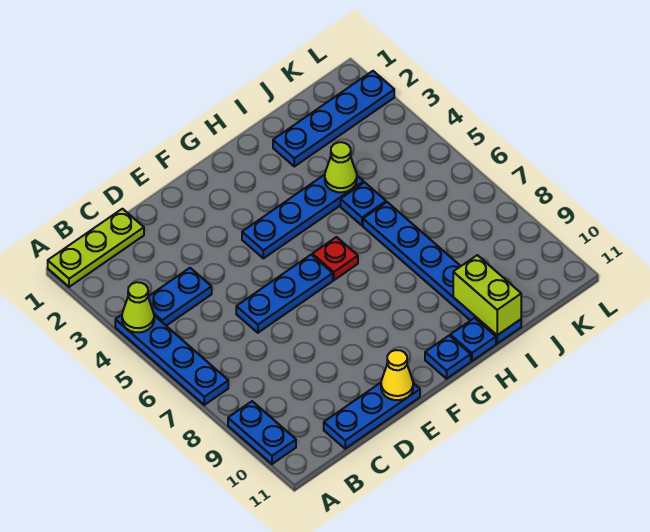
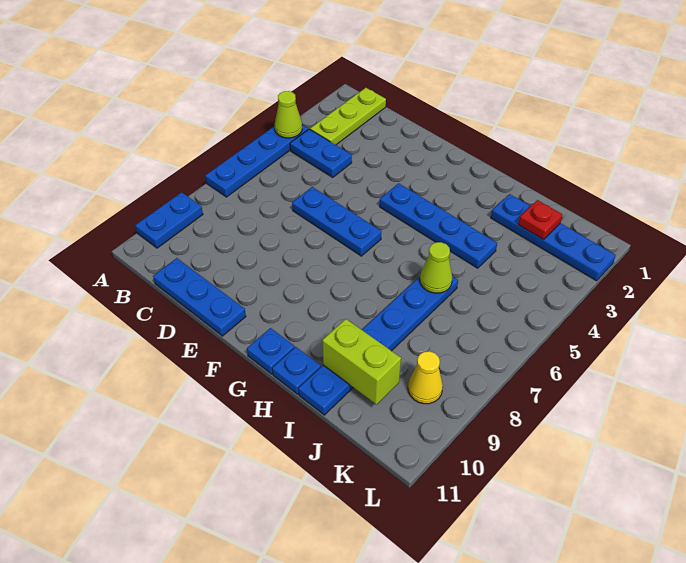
lime 1x3 plate [48,209,144,287] -> lime 1x3 plate turned to [310,88,386,145]
yellow 1x1 cone [381,350,413,400] -> yellow 1x1 cone moved to [408,351,443,404]
red 1x1 plate [312,237,358,280] -> red 1x1 plate moved to [518,200,563,240]
lime 1x1 cone [325,142,357,192] -> lime 1x1 cone moved to [420,242,452,293]
blue 1x1 plate [341,182,386,226] -> none
lime 1x2 brick [453,255,521,335] -> lime 1x2 brick turned to [322,319,401,404]

